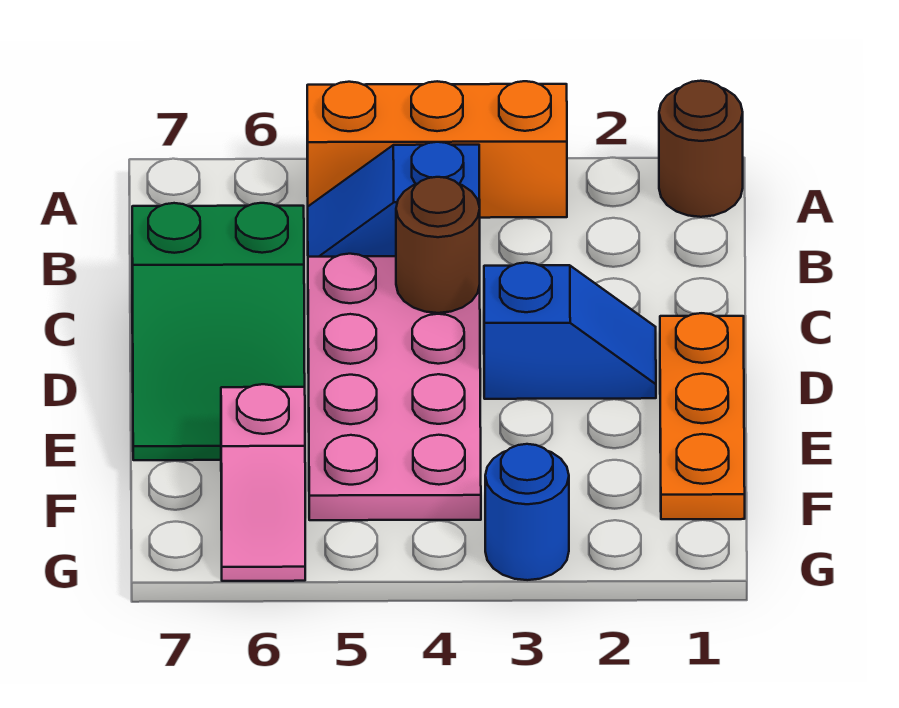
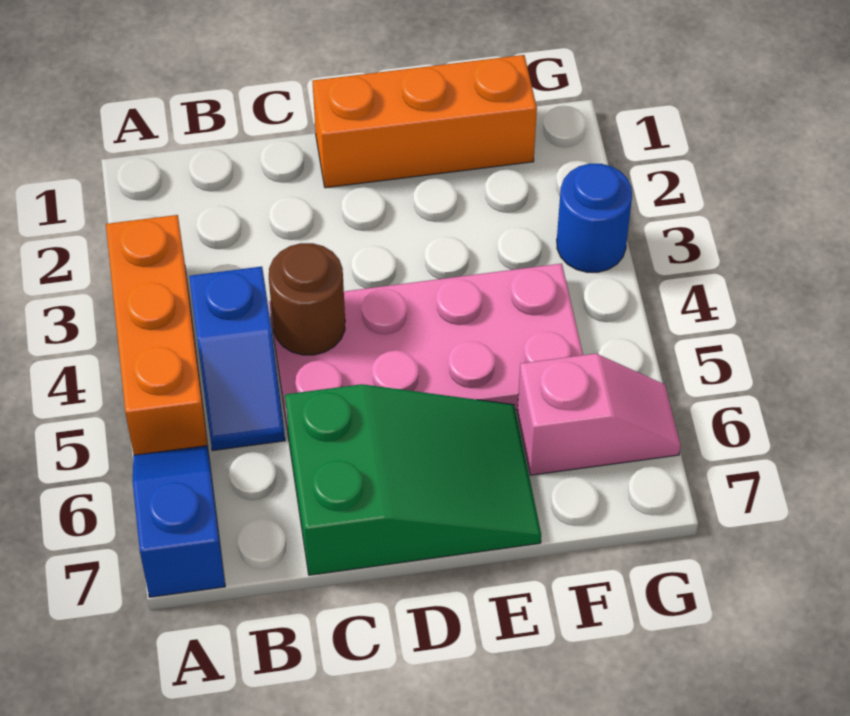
brown 1x1 round brick [659,81,743,217] -> none
orange 1x3 plate [660,313,745,519] -> orange 1x3 brick [312,55,537,188]
blue 1x2 slope [484,263,656,399] -> blue 1x2 slope moved to [133,446,225,597]

